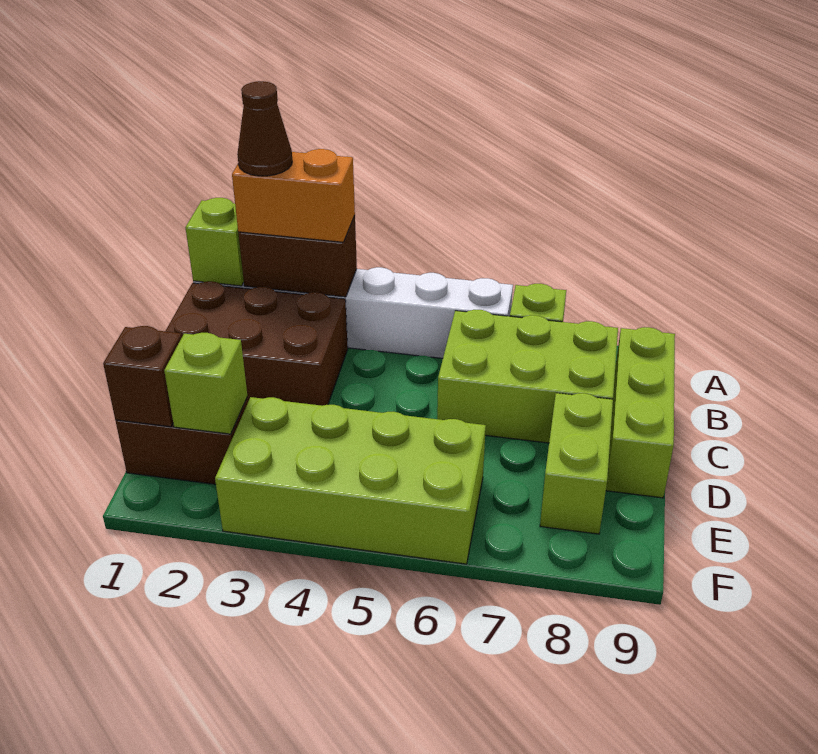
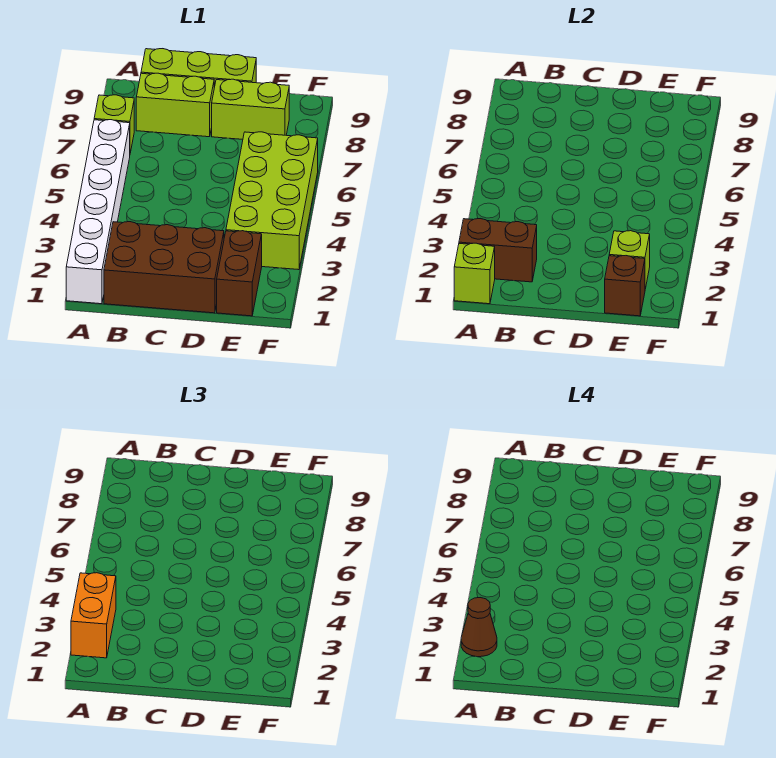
brown 1x2 brick [238,216,357,297] -> brown 1x2 brick turned to [459,219,537,282]
brown 2x3 brick [166,281,348,406] -> brown 2x3 brick turned to [104,222,224,313]
lime 2x3 brick [437,310,618,443] -> lime 1x2 brick [136,73,214,137]

